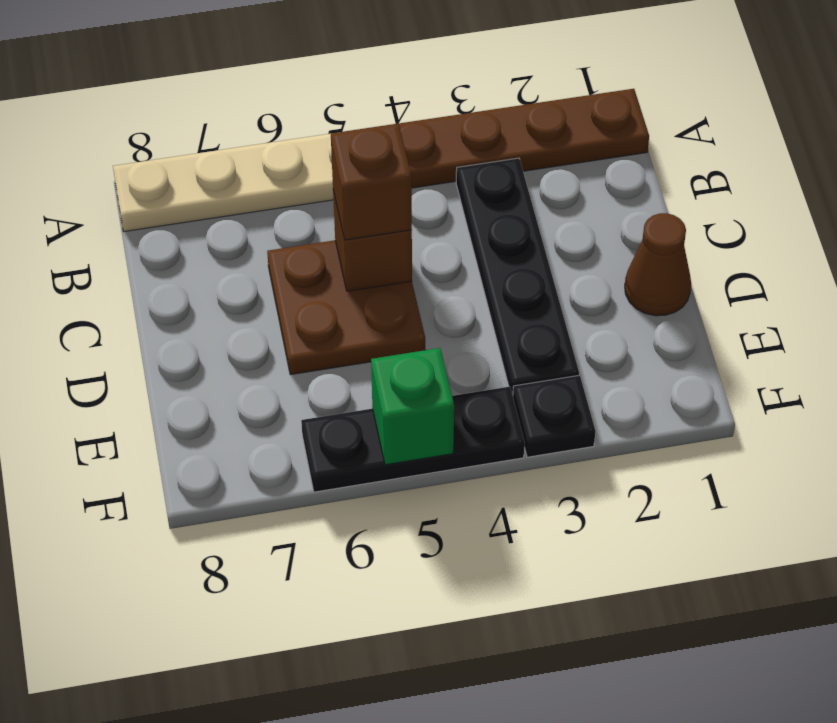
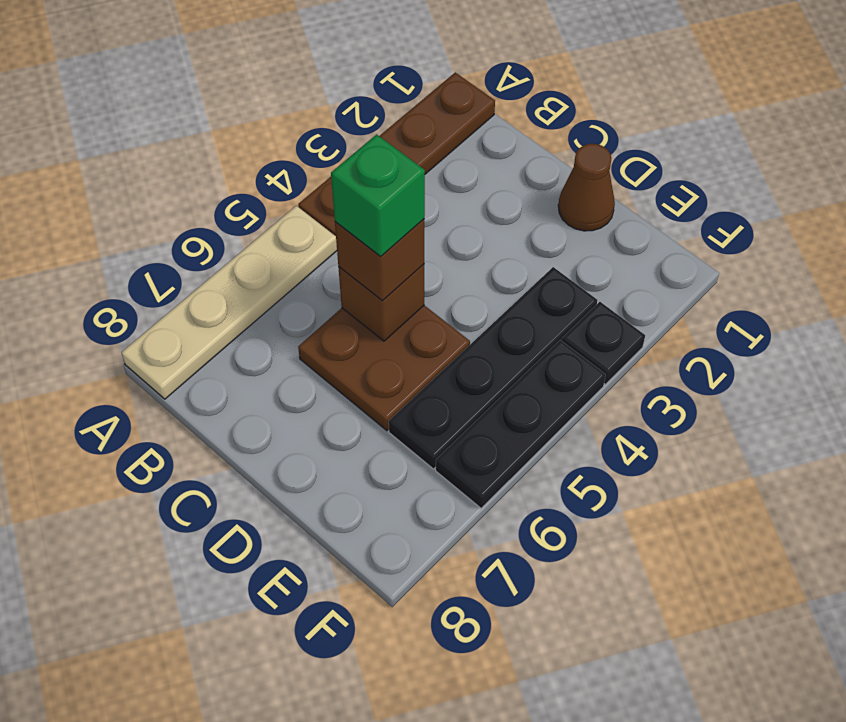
black 1x4 plate [456,158,579,396] -> black 1x4 plate turned to [389,267,597,469]
green 1x1 brick [371,348,454,465] -> green 1x1 brick moved to [331,134,425,257]

